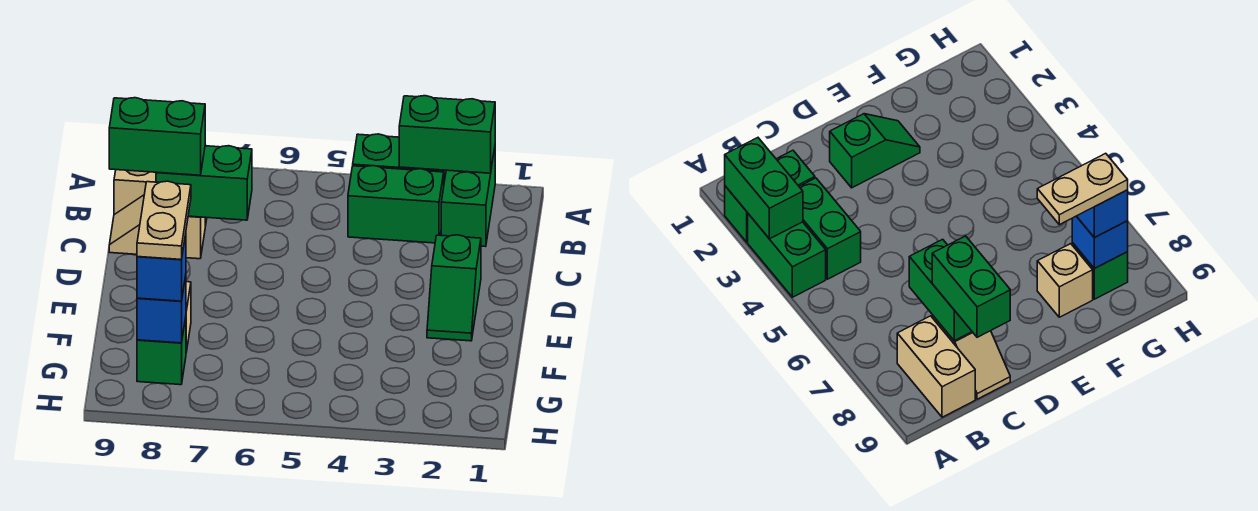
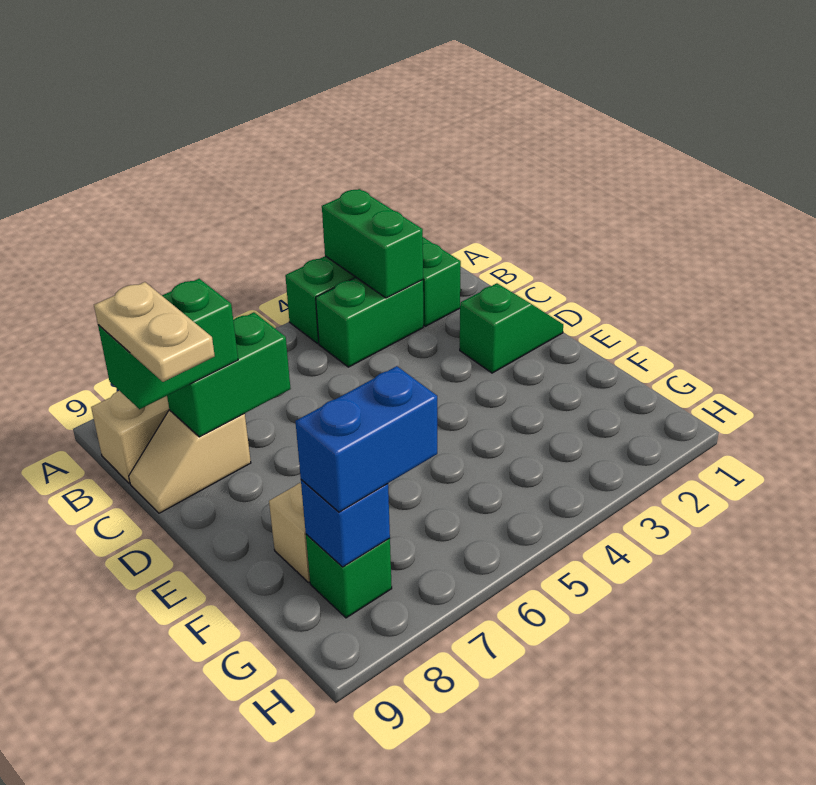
green 1x2 brick [399,96,495,173] -> green 1x2 brick turned to [322,189,423,298]
green 1x2 slope [427,235,481,341] -> green 1x2 slope turned to [460,283,563,373]
tan 1x2 plate [137,181,191,260] -> tan 1x2 plate moved to [94,282,215,382]
blue 1x1 brick [137,234,186,301] -> blue 1x2 brick [295,366,437,512]

